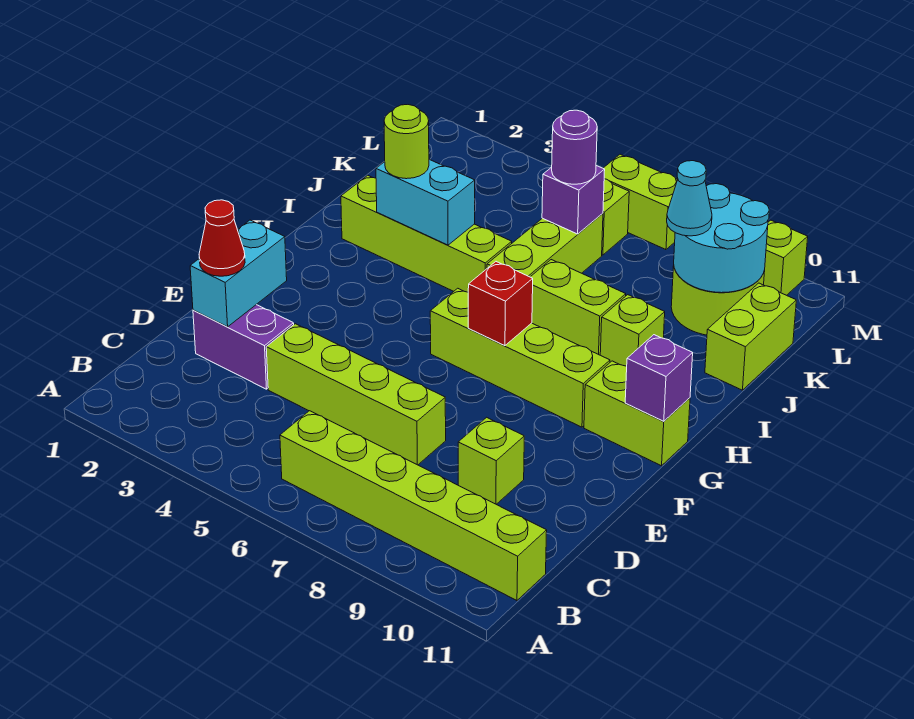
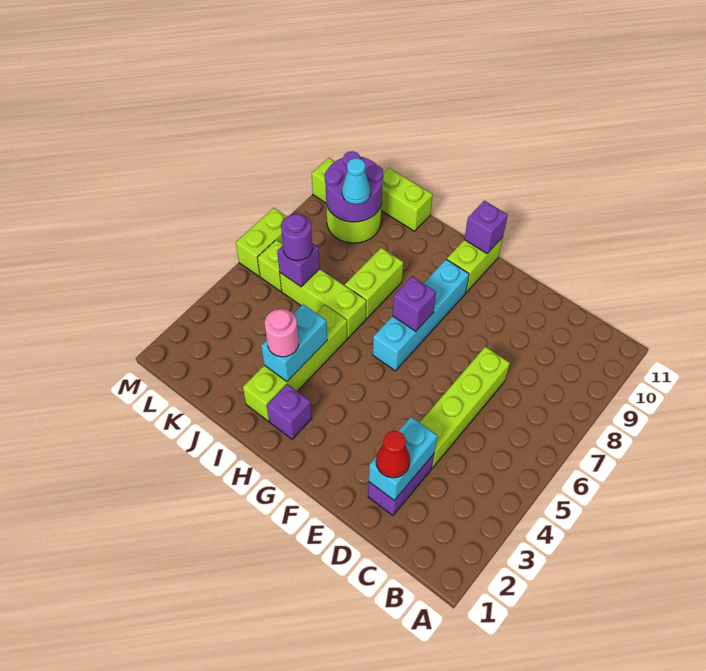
lime 1x6 brick [280,411,547,601] -> none
cyan 1x2 brick [190,220,287,327] -> cyan 1x2 brick turned to [369,417,437,500]
lime 1x1 brick [458,417,524,504] -> none
lime 1x4 brick [430,288,610,427] -> cyan 1x4 brick [373,259,469,371]
red 1x1 brick [468,262,533,346] -> purple 1x1 brick [392,276,436,331]
none -> purple 1x1 brick [267,384,312,439]
lime 1x1 round brick [384,105,429,179] -> pink 1x1 round brick [265,309,299,357]
lime 1x1 brick [600,295,665,366] -> none
cyan 2x2 round brick [674,184,769,293] -> purple 2x2 round brick [324,151,383,222]

